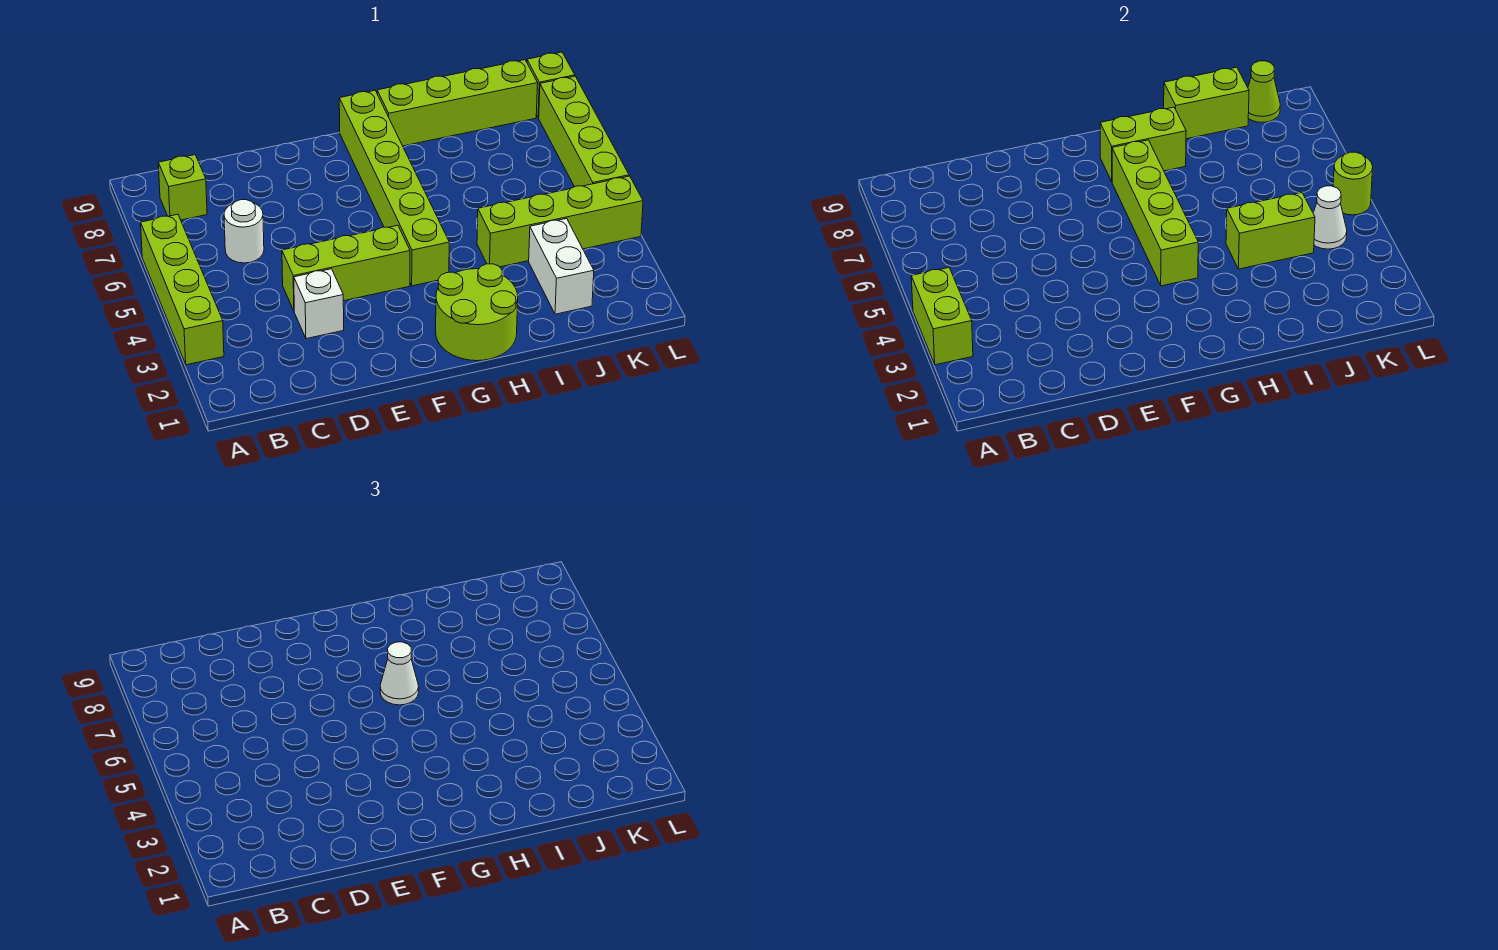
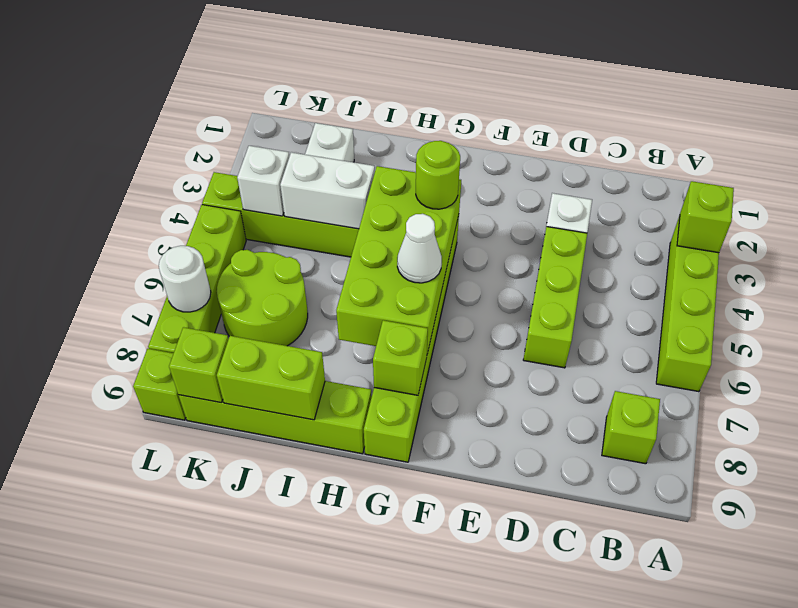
lime 1x2 brick [911,268,973,365] -> lime 1x1 brick [677,181,734,253]
white 1x1 round brick [224,200,264,263] -> white 1x1 round brick moved to [159,246,211,312]
lime 1x3 brick [282,225,410,311] -> lime 1x3 brick turned to [523,227,587,368]
lime 2x2 round brick [436,264,518,361] -> lime 2x2 round brick moved to [217,250,308,346]
lime 1x4 brick [1112,140,1198,286] -> lime 2x4 brick [336,166,461,353]
lime 1x2 brick [1100,107,1186,181] -> lime 1x1 brick [373,320,428,395]
lime 1x2 brick [1226,193,1315,269] -> white 1x2 brick [280,152,375,229]
white 1x1 cone [1313,186,1347,249] -> white 1x1 brick [237,146,289,216]
lime 1x1 cone [1248,61,1280,122] -> lime 1x1 brick [169,327,228,403]
lime 1x1 round brick [1333,152,1373,215] -> lime 1x1 round brick moved to [416,141,460,209]

